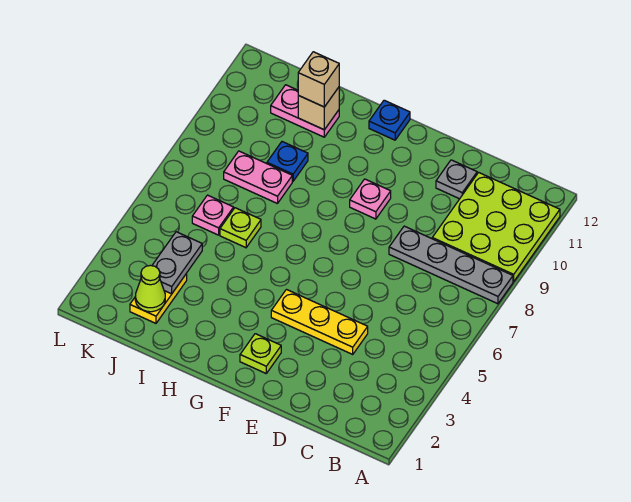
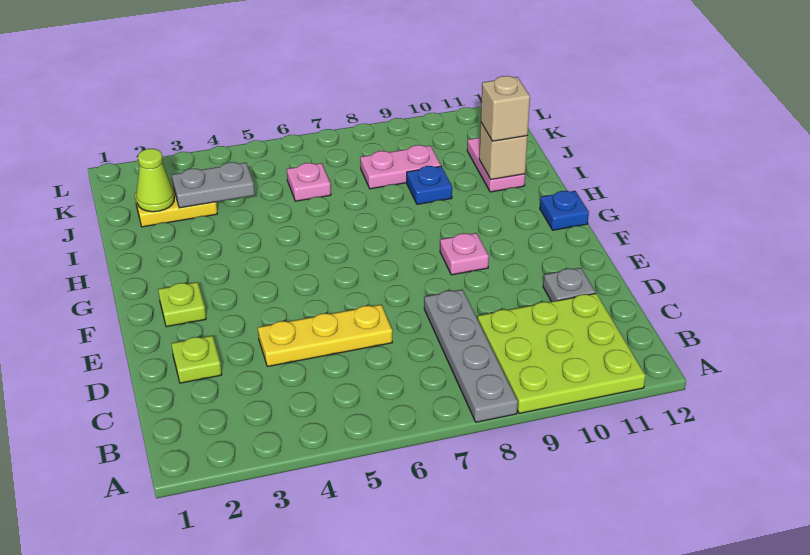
yellow 1x3 plate [271,290,368,354] -> yellow 1x3 plate turned to [258,305,392,367]
lime 1x1 plate [220,208,261,248] -> lime 1x1 plate moved to [171,336,222,383]
pink 1x2 plate [224,151,292,204] -> pink 1x2 plate turned to [360,145,441,189]

